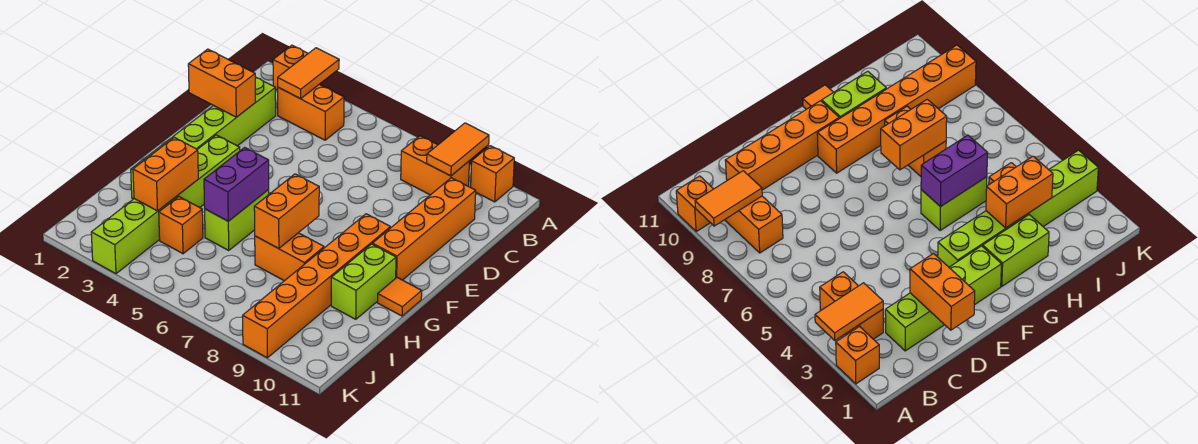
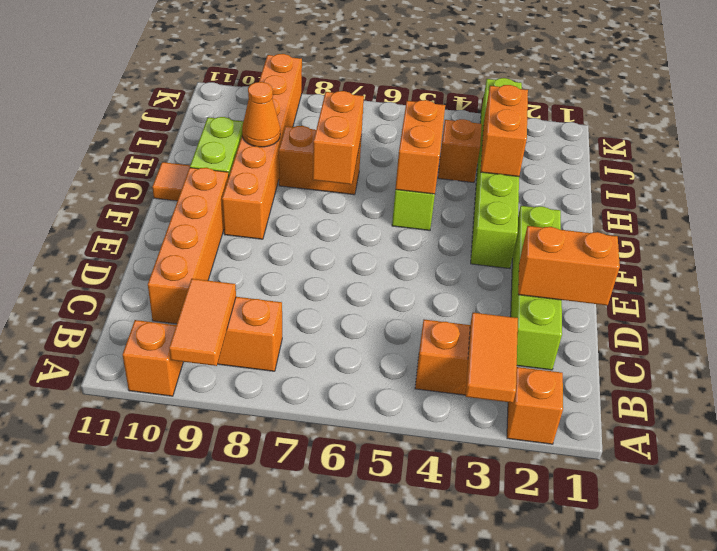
lime 1x2 brick [983,215,1049,286] -> none
purple 1x2 brick [204,147,269,221] -> orange 1x2 brick [395,100,445,194]
none -> orange 1x1 cone [242,82,280,147]

